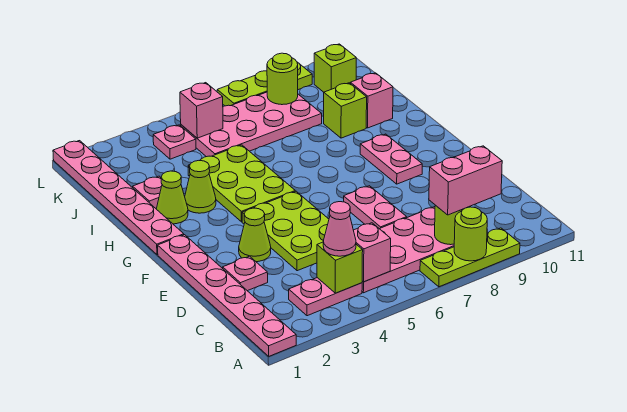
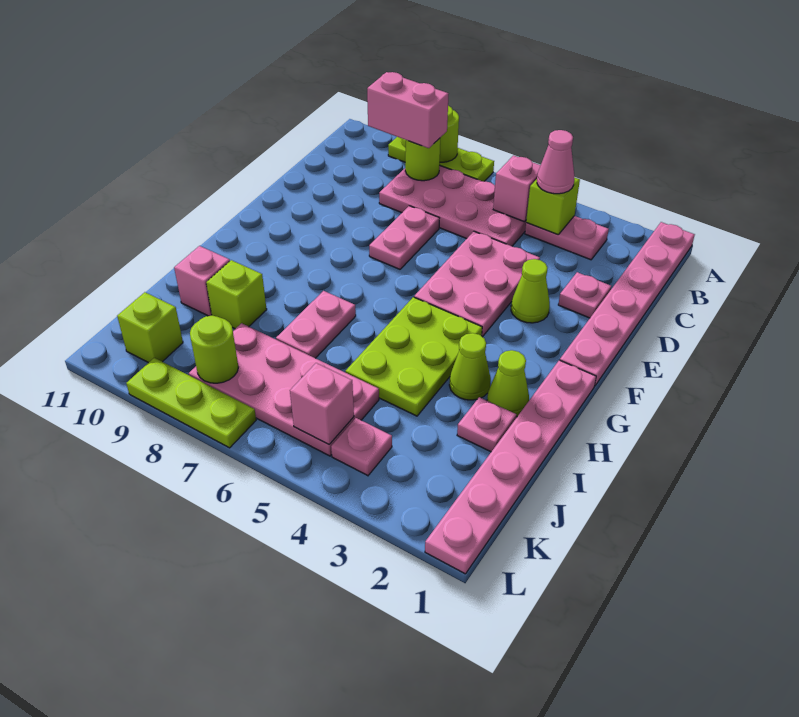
lime 2x3 plate [242,191,329,271] -> pink 2x3 plate [414,231,540,337]
pink 1x2 plate [360,134,422,184] -> pink 1x2 plate moved to [276,291,356,358]

